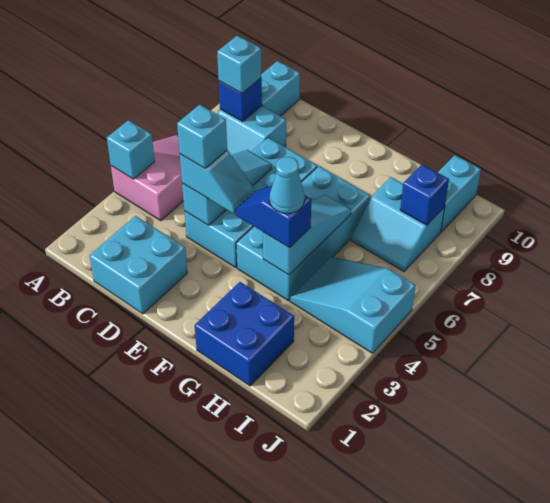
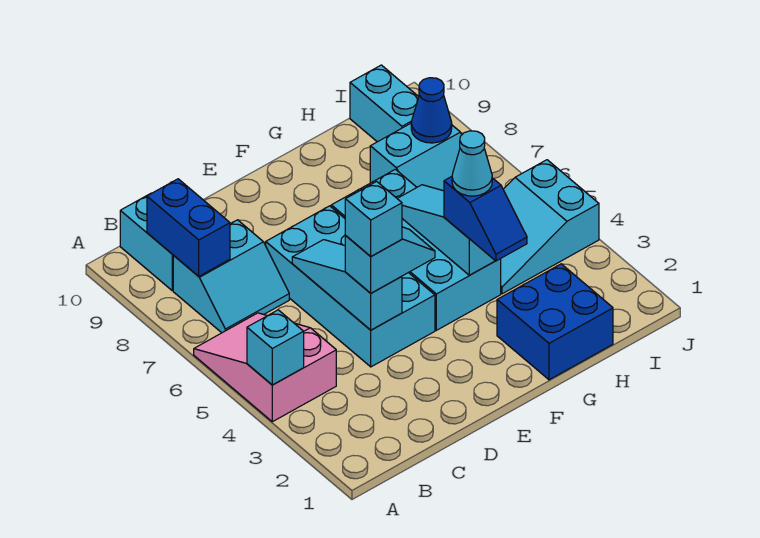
blue 1x1 brick [219,78,262,121] -> blue 1x2 brick [147,179,230,276]
cyan 1x1 brick [217,36,261,93] -> none
cyan 2x2 brick [90,216,187,314] -> none
blue 1x2 slope [235,186,311,248] -> blue 1x2 slope turned to [444,176,527,261]
blue 1x1 brick [400,165,449,225] -> blue 1x1 cone [411,78,452,143]

